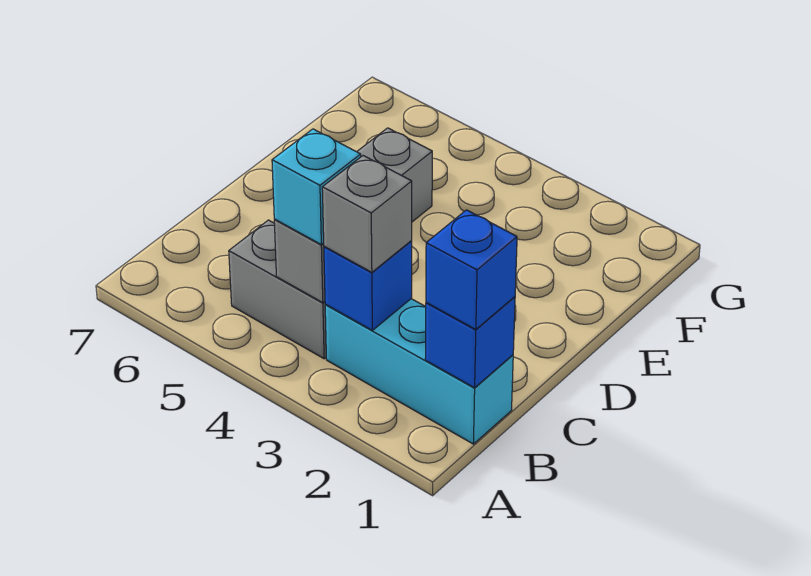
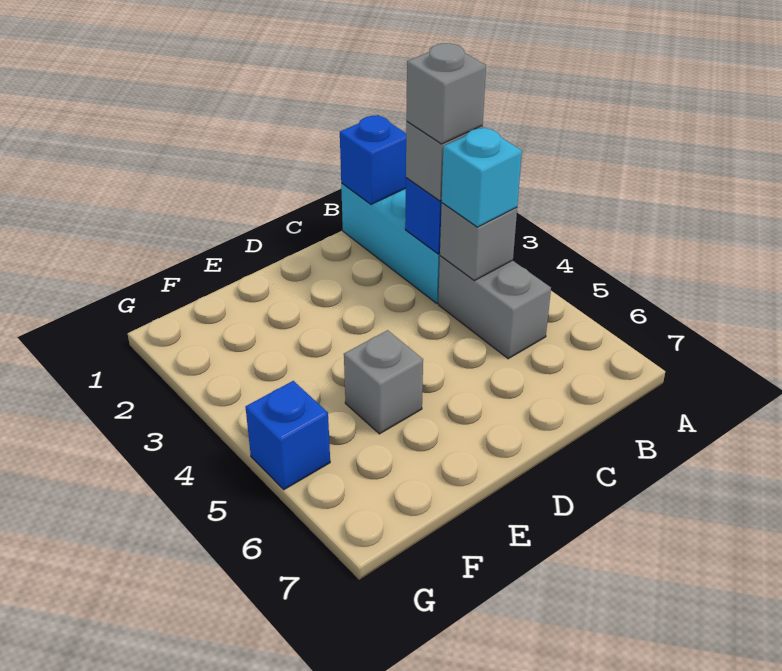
blue 1x1 brick [426,210,517,330] -> blue 1x1 brick moved to [246,381,330,490]
none -> grey 1x1 brick [406,43,486,144]

